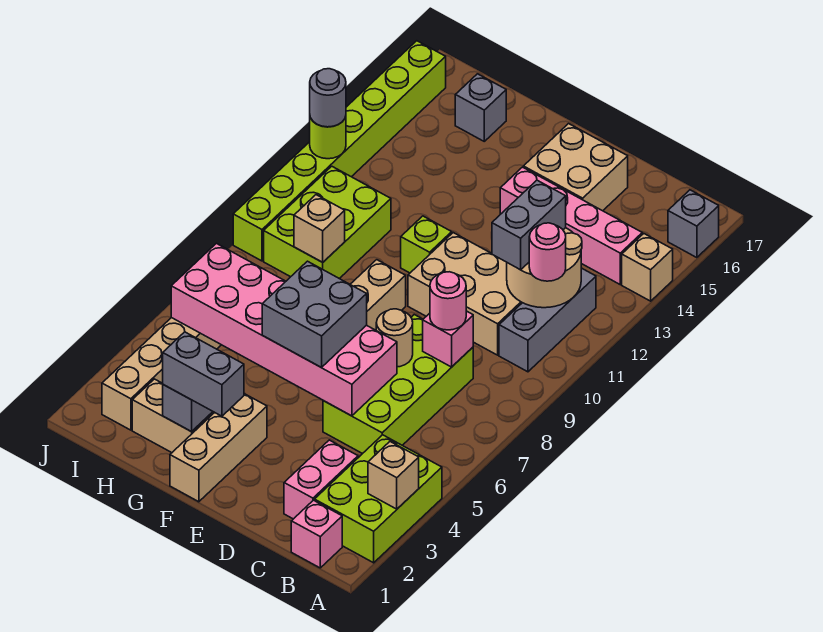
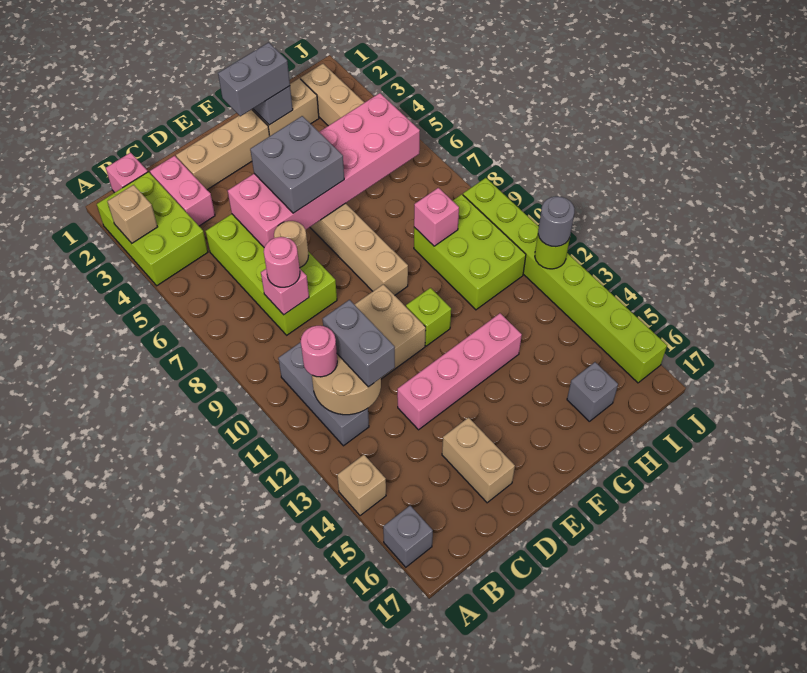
pink 1x4 brick [500,167,642,284] -> pink 1x4 brick moved to [397,313,522,430]
tan 2x2 brick [523,124,628,211] -> tan 1x2 brick [442,418,515,503]
tan 1x3 brick [170,394,267,502] -> tan 1x3 brick turned to [176,110,269,190]
tan 1x1 brick [294,195,345,262] -> pink 1x1 brick [414,188,459,246]

